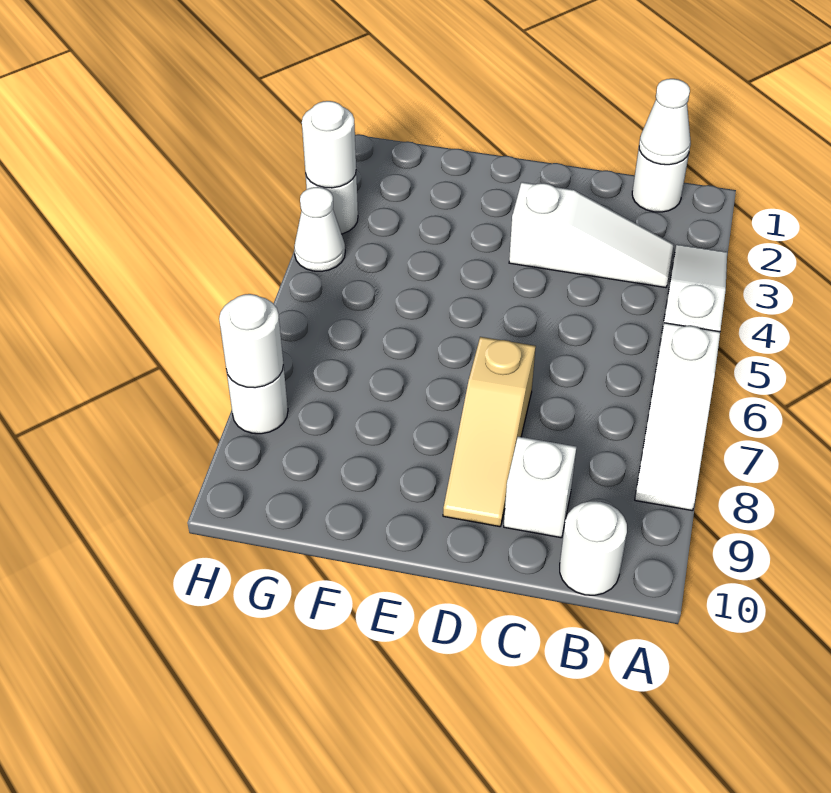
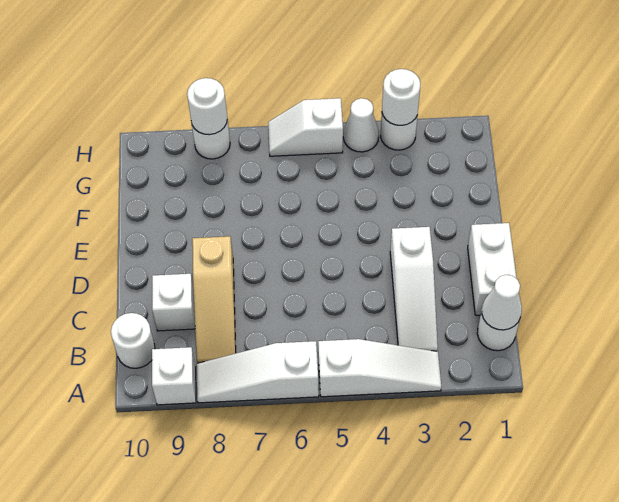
none -> white 1x1 brick [152,347,196,405]
none -> white 1x2 brick [468,223,517,315]
tan 1x3 slope [443,337,536,527] -> tan 1x3 slope turned to [192,236,236,363]
none -> white 1x2 slope [268,98,343,156]

